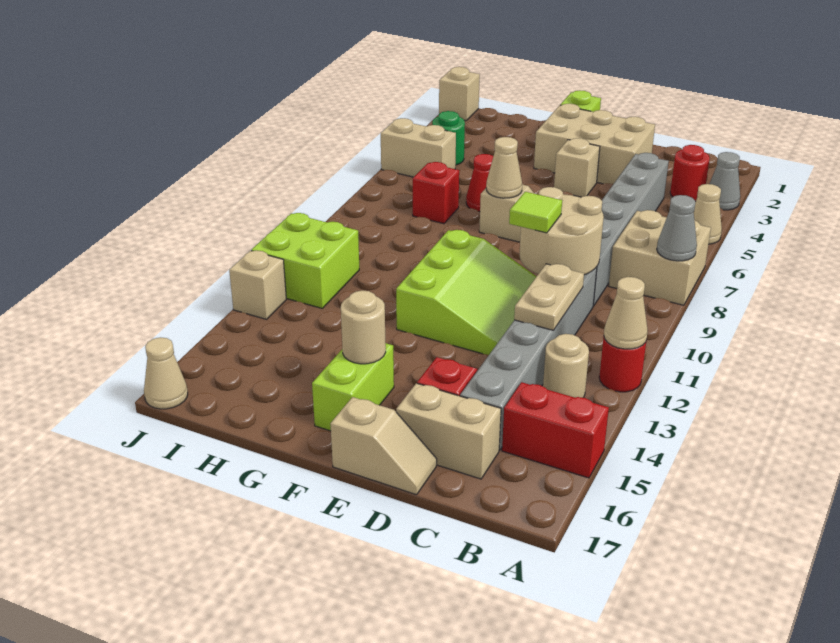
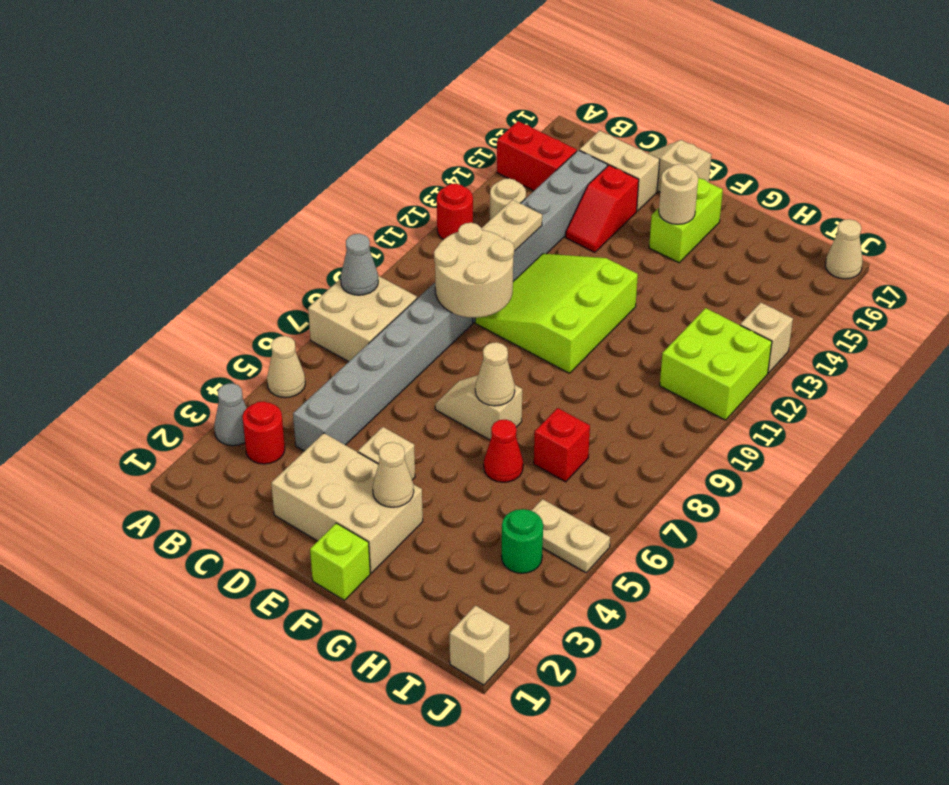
tan 1x1 cone [604,277,648,349] -> tan 1x1 cone moved to [373,442,414,507]
lime 1x1 tile [509,192,562,233] -> none
tan 1x2 brick [381,118,456,177] -> tan 1x2 plate [531,499,610,573]

